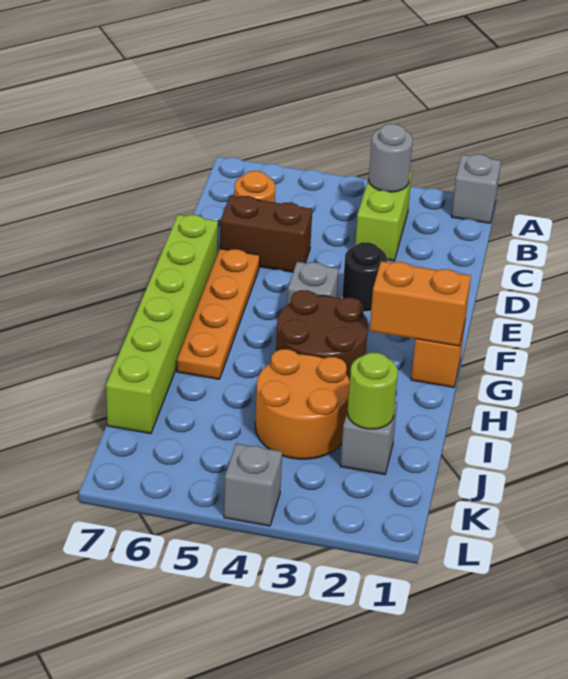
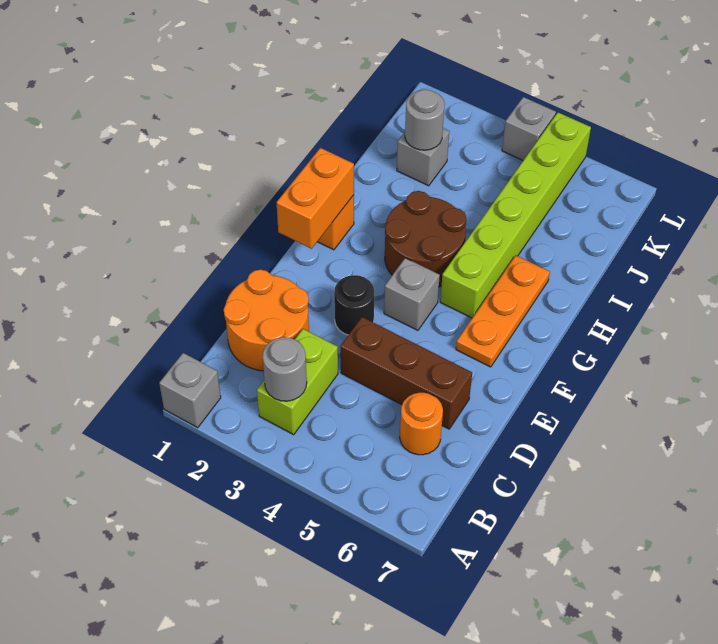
brown 1x2 brick [220,196,312,272] -> brown 1x3 brick [341,317,472,429]
orange 1x4 plate [177,249,260,379] -> orange 1x3 plate [456,255,550,367]
lime 1x6 brick [106,215,218,434] -> lime 1x6 brick moved to [440,113,591,318]
orange 1x2 brick [370,261,471,346] -> orange 1x2 brick turned to [276,148,354,249]
orange 2x2 round brick [255,349,350,459] -> orange 2x2 round brick moved to [224,270,309,371]
lime 1x1 round brick [348,353,398,429] -> grey 1x1 round brick [405,89,445,150]

